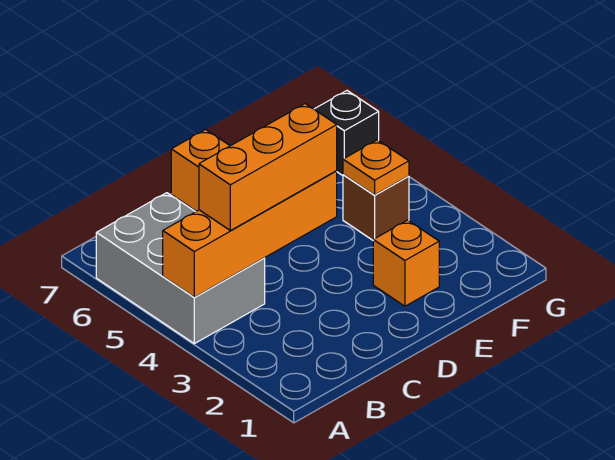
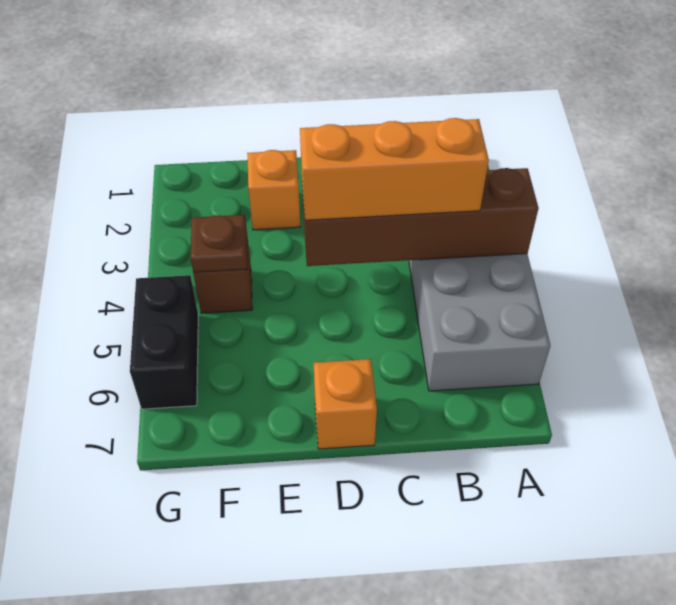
orange 1x4 brick [163,171,337,297] -> brown 1x4 brick [302,168,539,266]
orange 1x1 plate [343,140,409,195] -> brown 1x1 plate [191,215,247,273]
black 1x1 brick [315,91,379,176] -> black 1x2 brick [130,275,198,409]

